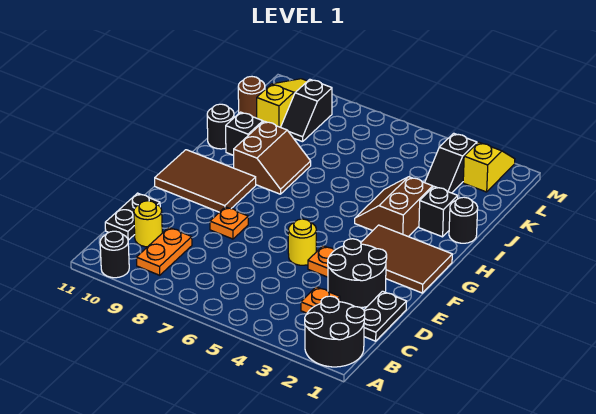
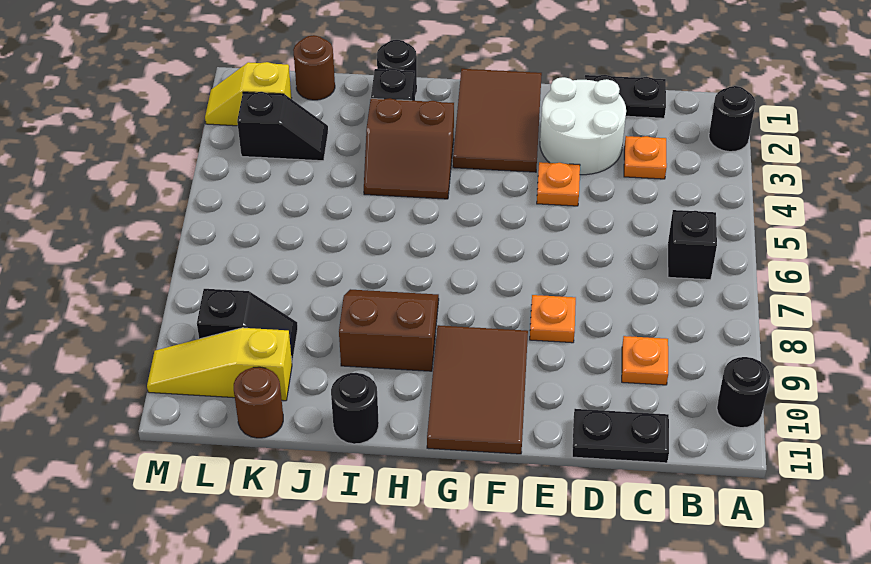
black 2x2 round brick [305,296,365,367] -> black 1x1 round brick [709,86,756,152]
orange 1x2 plate [136,228,192,275] -> orange 1x1 plate [622,336,668,385]
yellow 1x1 round brick [134,201,162,247] -> none
black 2x2 round brick [328,239,387,308] -> white 2x2 round brick [540,77,626,175]
yellow 1x1 round brick [288,219,316,265] -> none
black 1x1 brick [226,112,263,155] -> black 1x1 brick moved to [668,210,717,280]
none -> brown 1x1 round brick [293,35,335,100]

